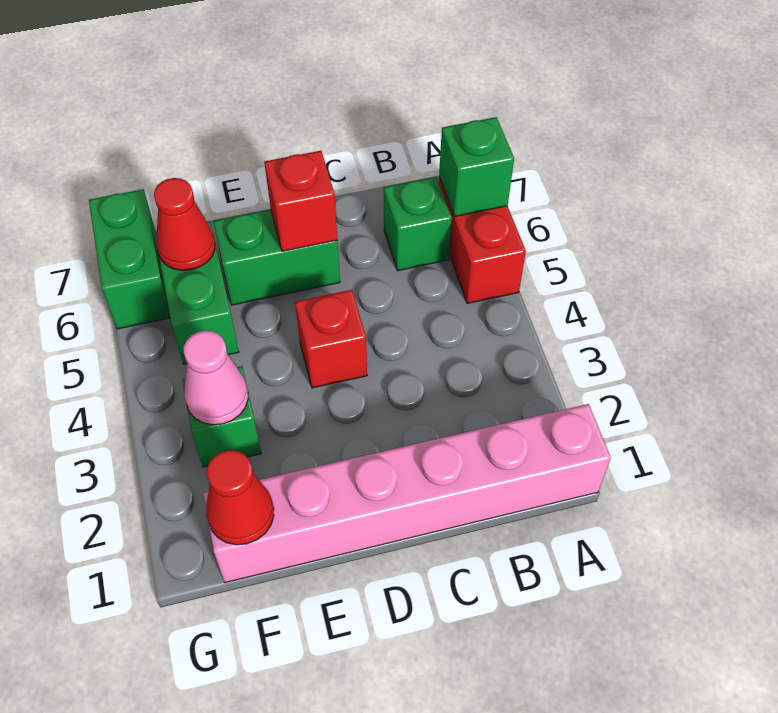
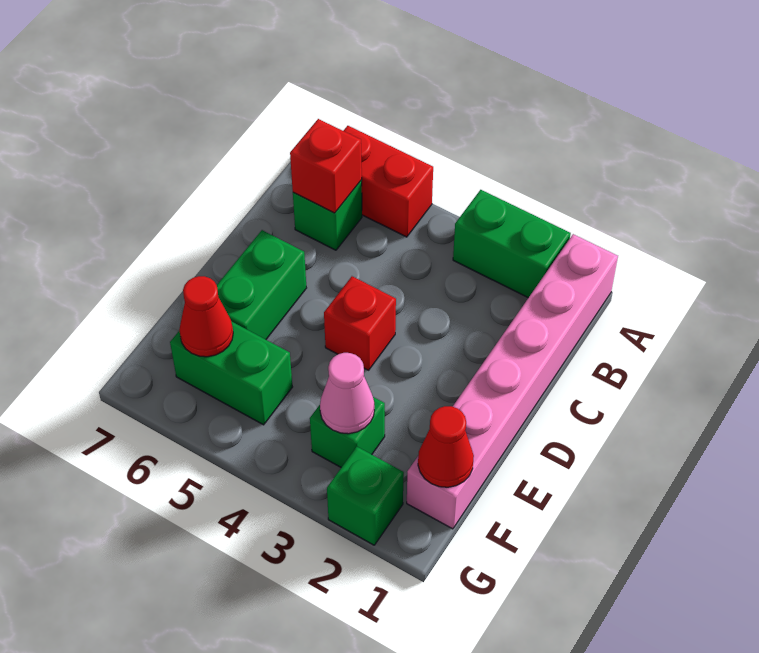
green 1x1 brick [439,117,514,217] -> green 1x1 brick moved to [327,447,404,545]
red 1x1 brick [264,151,337,251] -> red 1x1 brick moved to [290,119,362,213]
green 1x2 brick [89,189,170,329] -> green 1x2 brick moved to [453,190,571,298]

